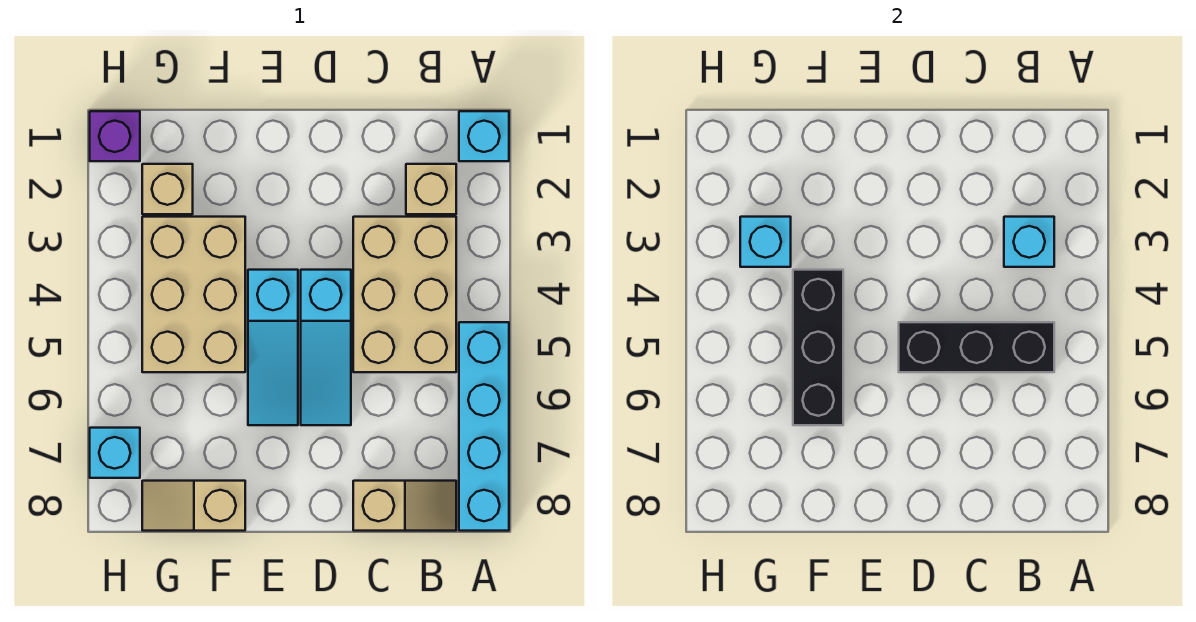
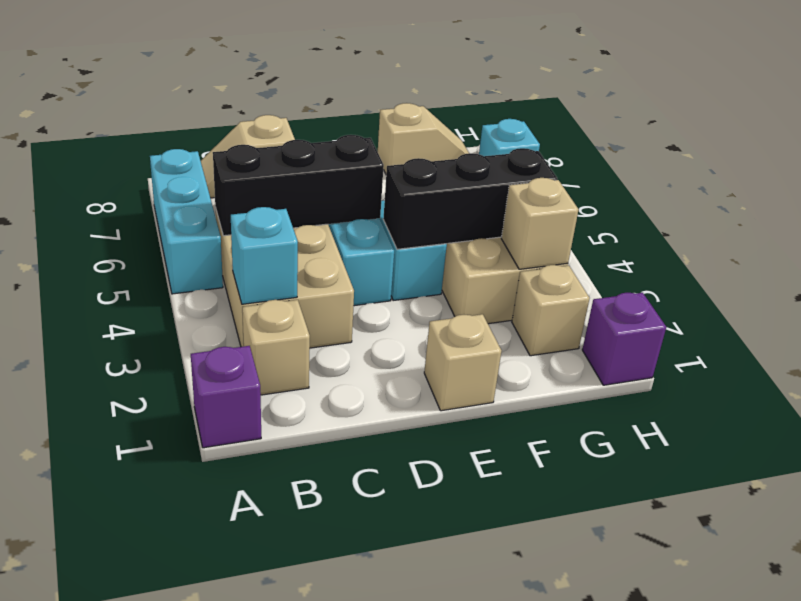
cyan 1x1 brick [459,111,509,161] -> purple 1x1 brick [191,346,261,448]
cyan 1x4 brick [459,322,509,531] -> cyan 1x3 brick [150,149,223,294]
none -> tan 1x1 brick [424,314,501,411]
black 1x3 brick [793,270,843,425] -> black 1x3 brick turned to [383,148,557,249]
cyan 1x1 brick [740,217,791,267] -> tan 1x1 brick [501,178,579,269]

